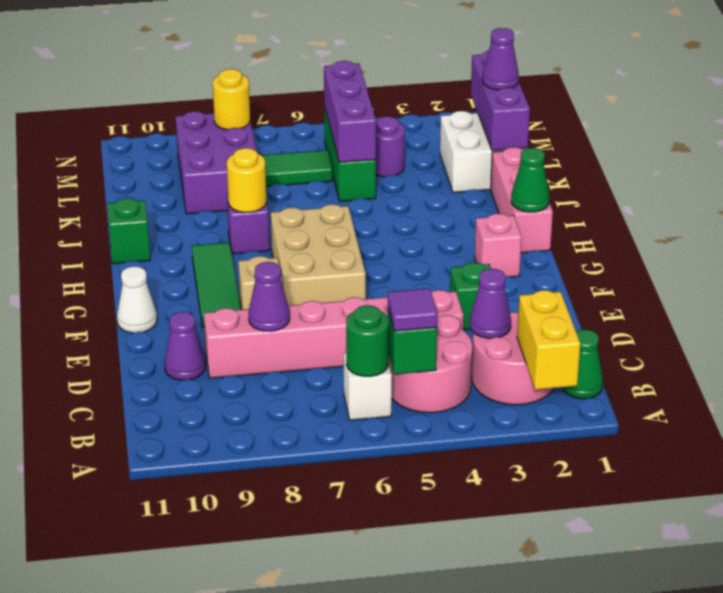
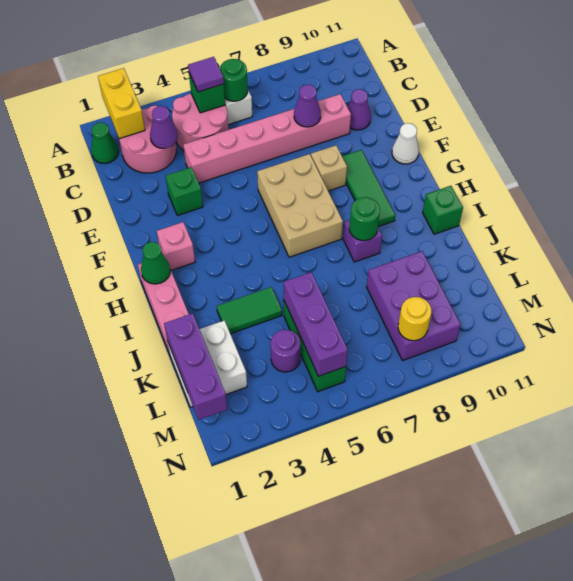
yellow 1x1 round brick [227,148,266,212] -> green 1x1 round brick [349,197,380,241]
purple 1x1 cone [482,28,519,90] -> none
green 1x2 tile [261,150,333,186] -> green 1x2 tile moved to [217,287,282,334]

